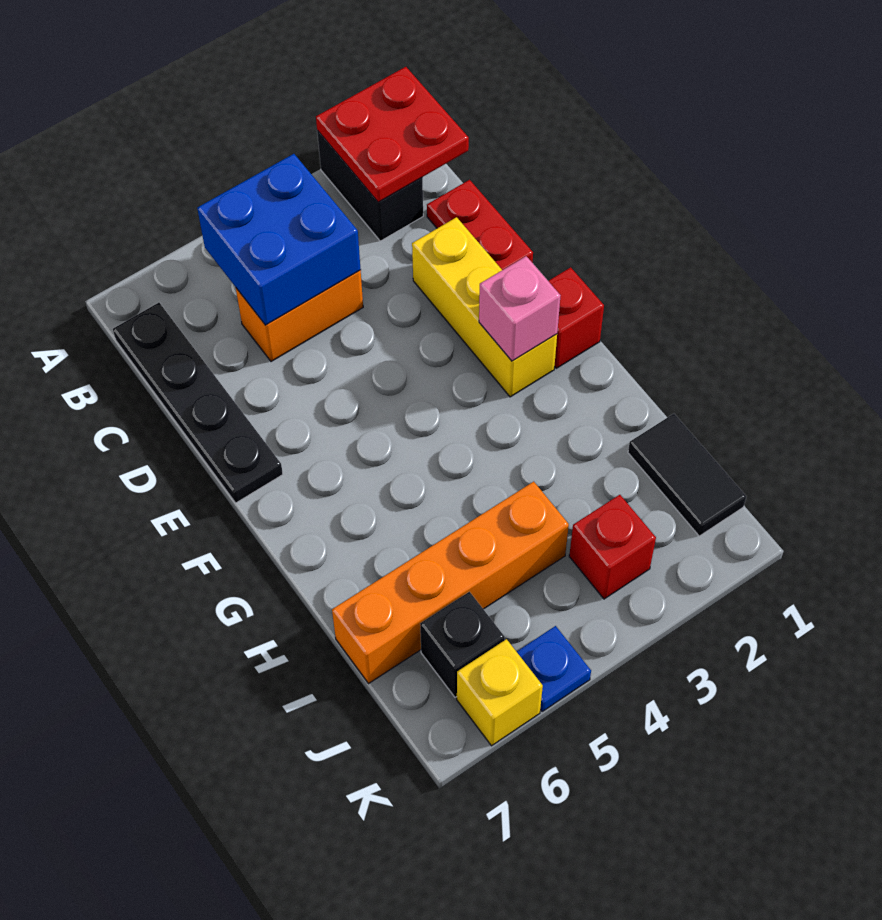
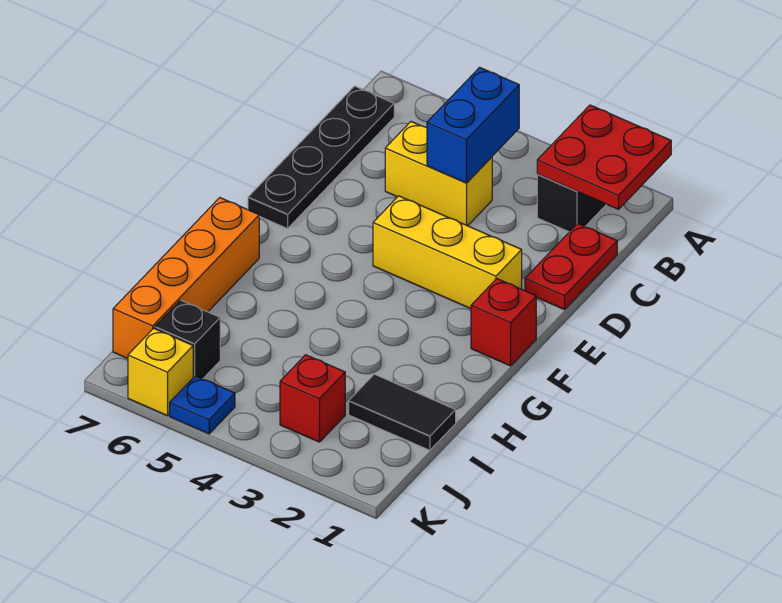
blue 2x2 brick [197,154,361,325] -> blue 1x2 brick [427,67,519,183]
orange 1x2 brick [236,270,363,362] -> yellow 1x2 brick [385,122,492,226]
yellow 1x3 brick [412,217,557,397] -> yellow 1x3 brick turned to [373,196,522,309]
pink 1x1 brick [479,256,561,361] -> none
black 1x2 tile [628,414,746,536] -> black 1x2 tile turned to [349,374,456,450]
orange 1x4 brick [332,482,569,684] -> orange 1x4 brick turned to [113,198,259,358]

